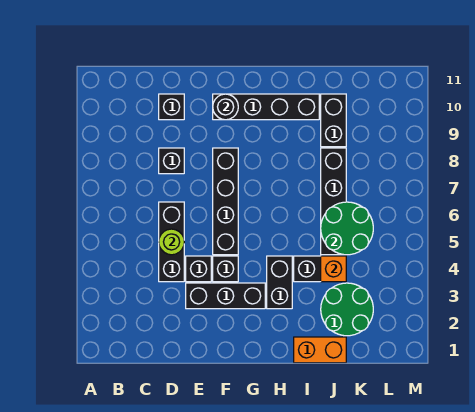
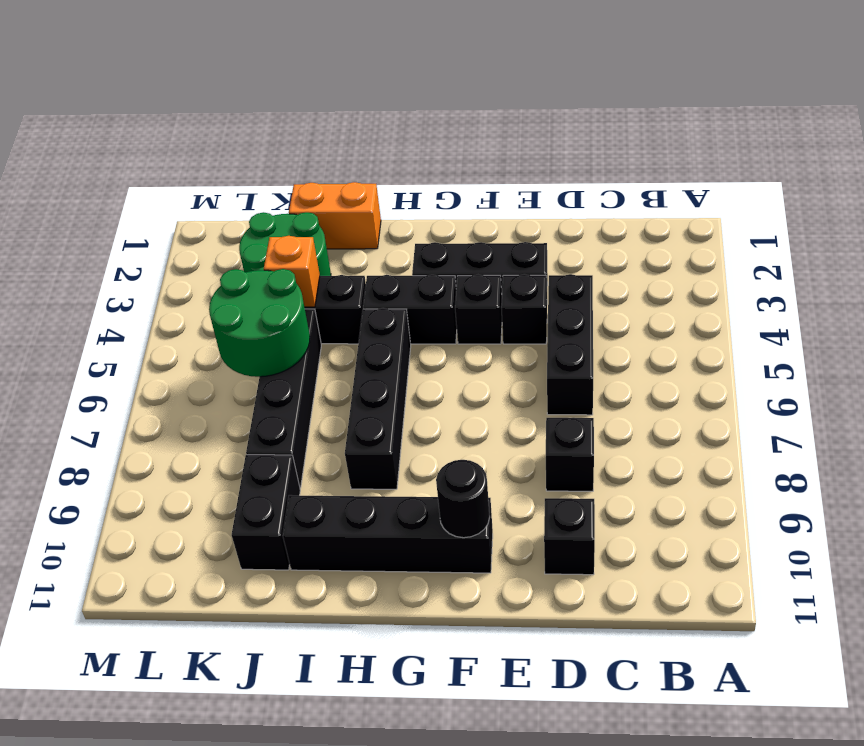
lime 1x1 round brick [159,229,184,255] -> none
black 1x4 brick [213,148,238,255] -> black 1x4 brick moved to [345,308,411,489]
black 1x2 brick [267,256,292,309] -> black 1x2 brick turned to [363,275,457,344]

